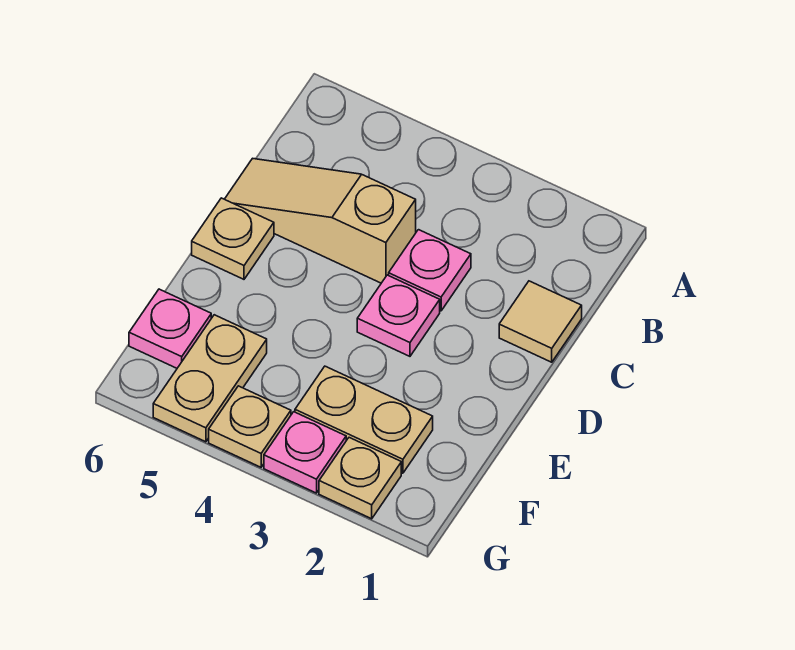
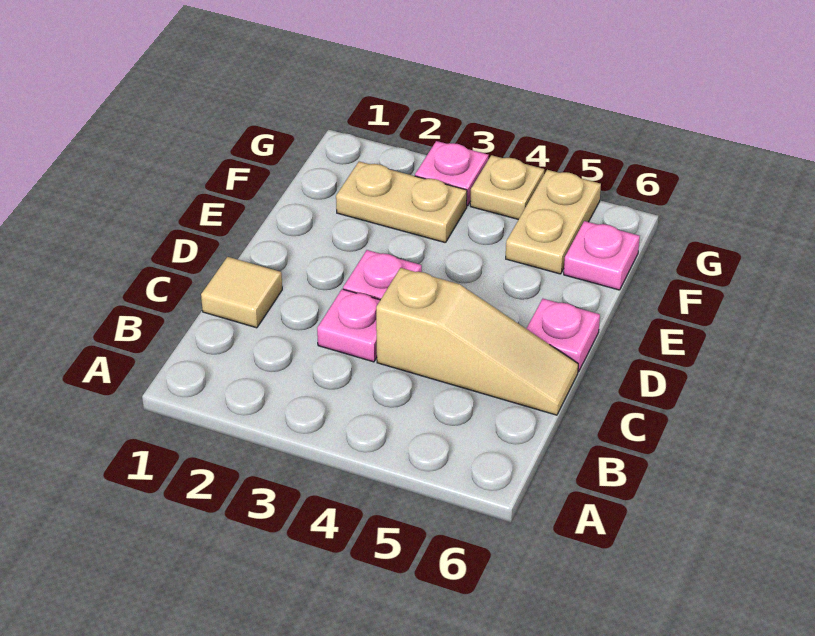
tan 1x1 plate [192,198,274,279] -> pink 1x1 plate [526,299,600,372]
tan 1x1 plate [319,438,401,519] -> none

